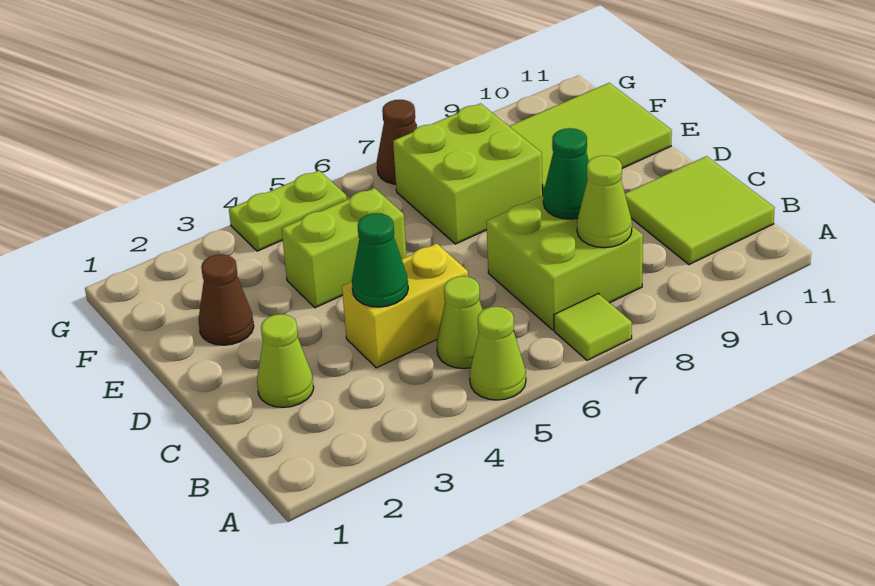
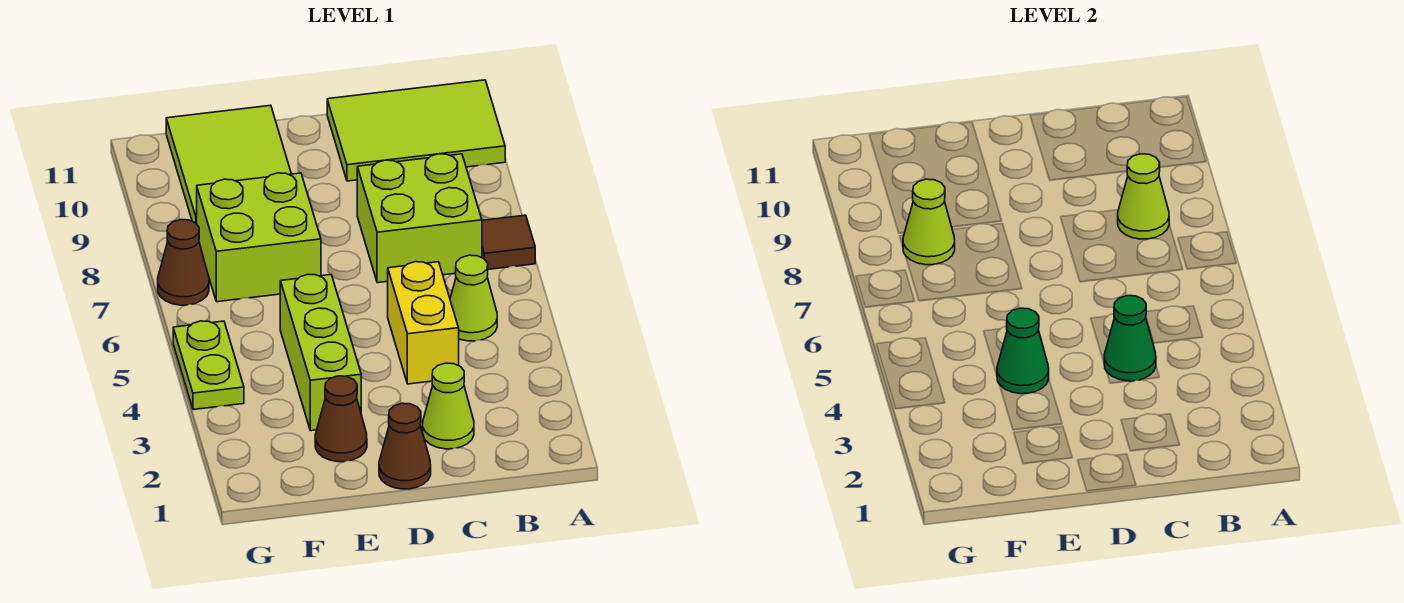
lime 1x1 cone [470,307,526,400] -> lime 1x1 cone moved to [903,179,955,265]
lime 1x1 tile [554,294,632,360] -> brown 1x1 tile [482,215,535,269]
lime 2x2 tile [625,156,775,265] -> lime 2x3 tile [327,80,505,181]
green 1x1 cone [543,128,589,219] -> green 1x1 cone moved to [997,308,1049,394]
none -> brown 1x1 cone [379,403,431,489]
lime 1x2 brick [282,188,407,308] -> lime 1x3 brick [280,275,361,431]

